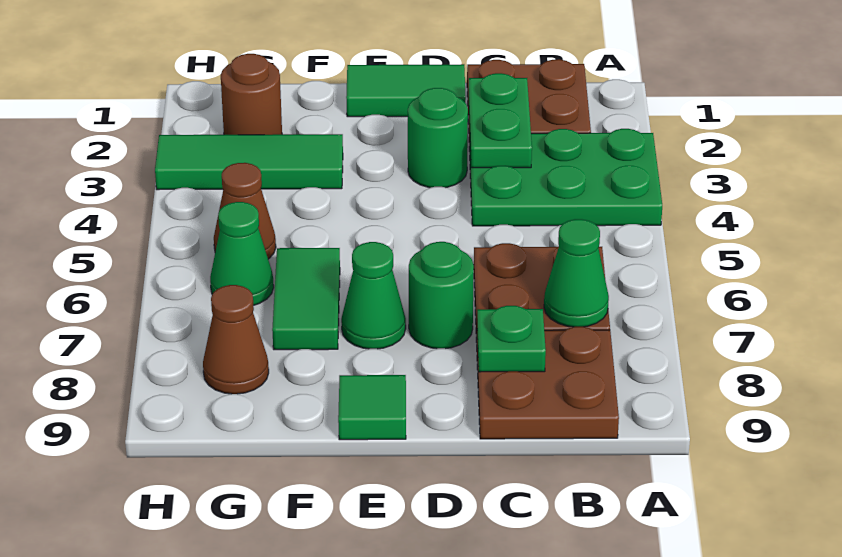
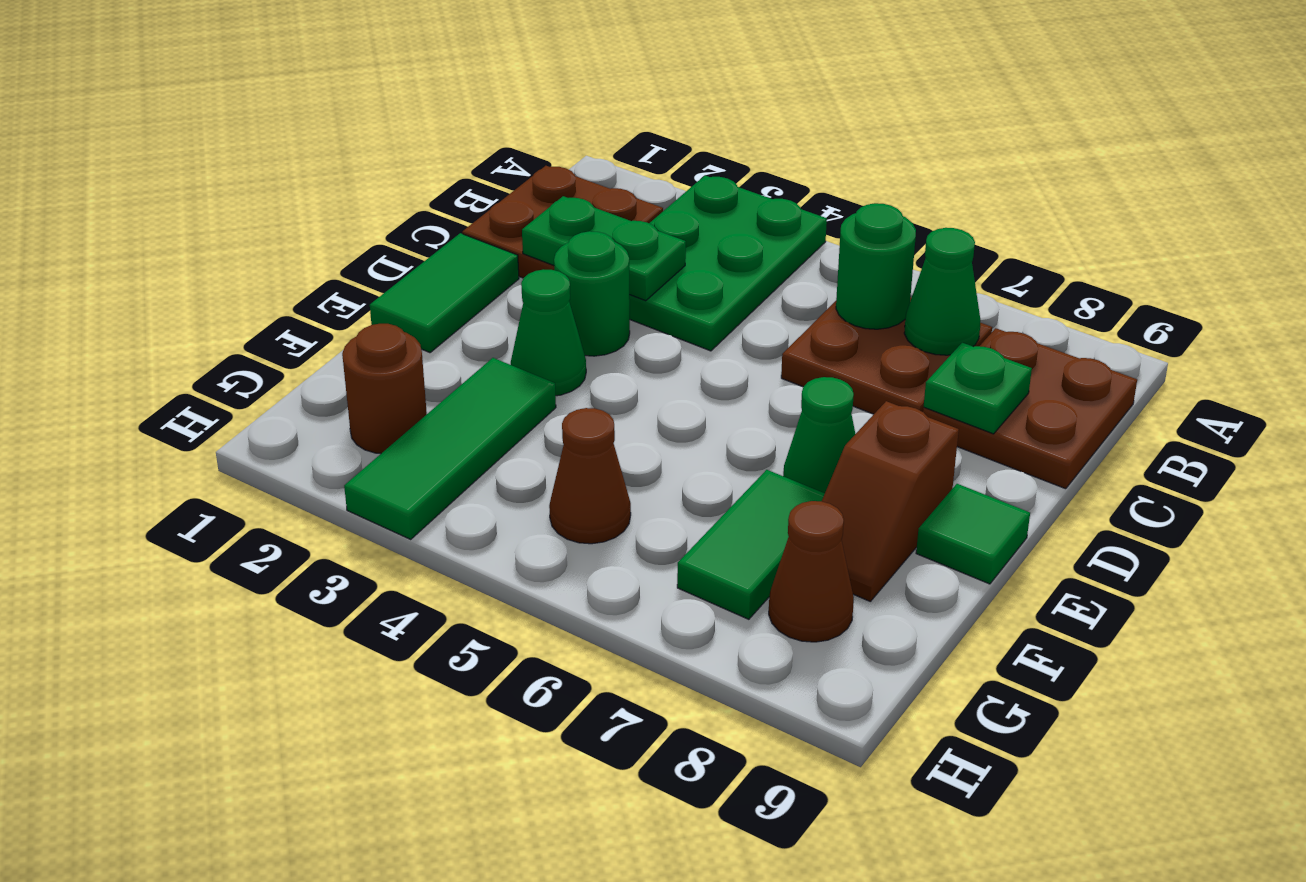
green 1x1 round brick [409,242,474,349] -> green 1x1 round brick moved to [836,203,916,329]
none -> brown 1x2 slope [822,401,959,601]
green 1x2 tile [272,248,340,350] -> green 1x2 tile turned to [677,470,825,619]
green 1x1 cone [210,202,274,305] -> green 1x1 cone moved to [511,269,586,396]

